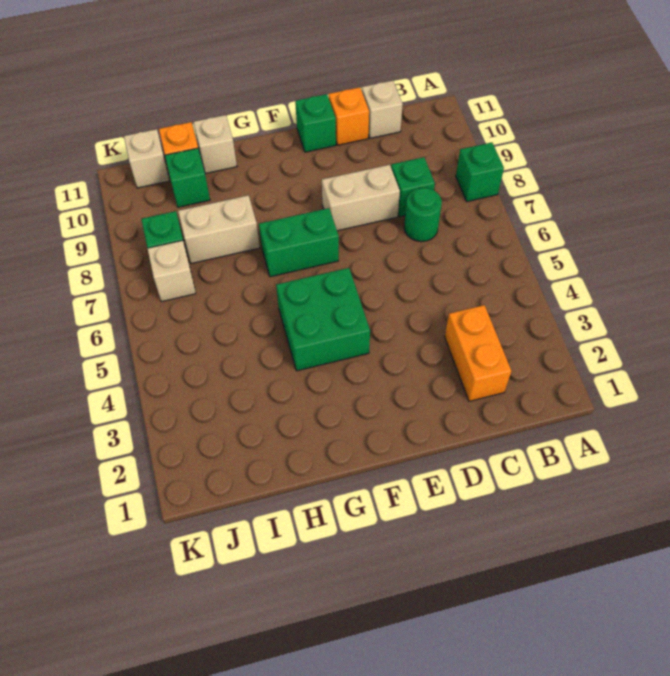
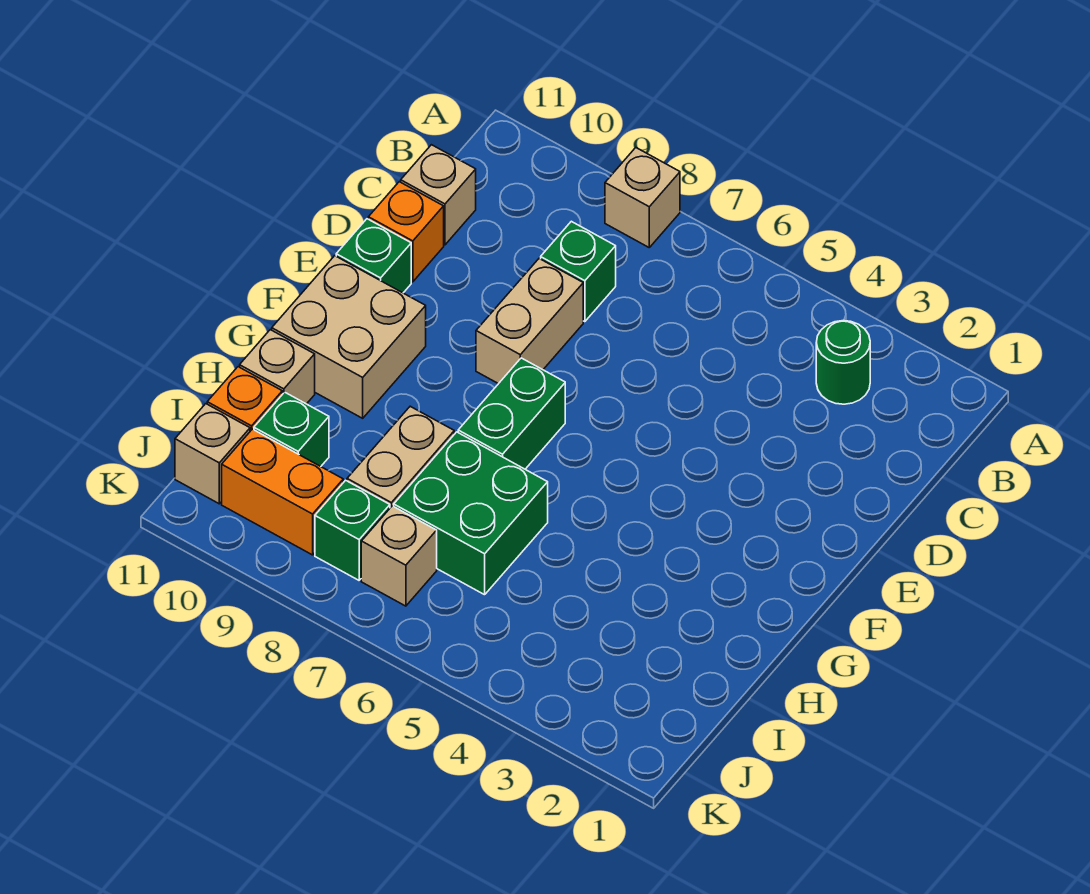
green 1x1 brick [456,142,504,202] -> tan 1x1 brick [605,148,680,247]
orange 1x2 brick [445,305,511,401] -> orange 1x2 brick moved to [222,429,343,555]
green 1x1 round brick [404,188,442,242] -> green 1x1 round brick moved to [816,321,870,404]
green 2x2 brick [276,268,370,371] -> green 2x2 brick moved to [394,432,548,595]
none -> tan 2x2 brick [272,256,426,418]

